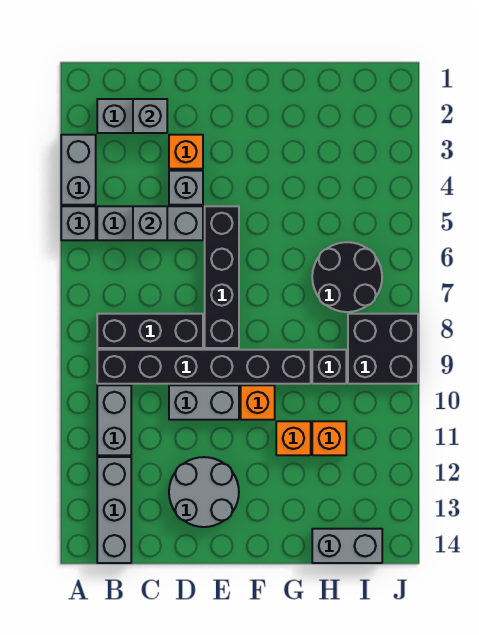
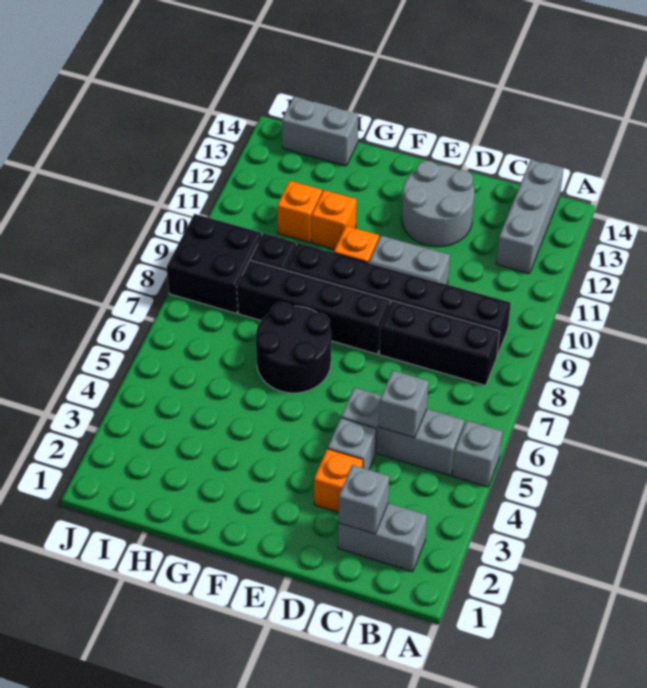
grey 1x2 brick [61,135,96,205] -> none
grey 1x2 brick [97,385,131,455] -> none
black 1x4 brick [205,206,239,348] -> black 1x4 brick turned to [237,260,390,354]
black 2x2 round brick [312,242,382,312] -> black 2x2 round brick moved to [256,302,331,393]

